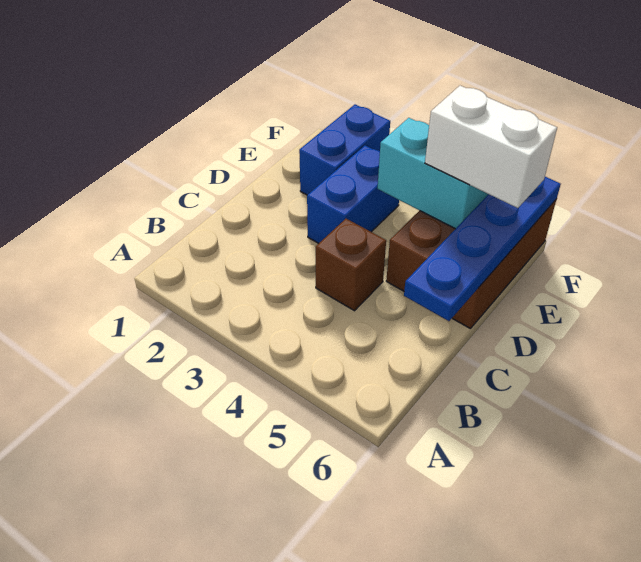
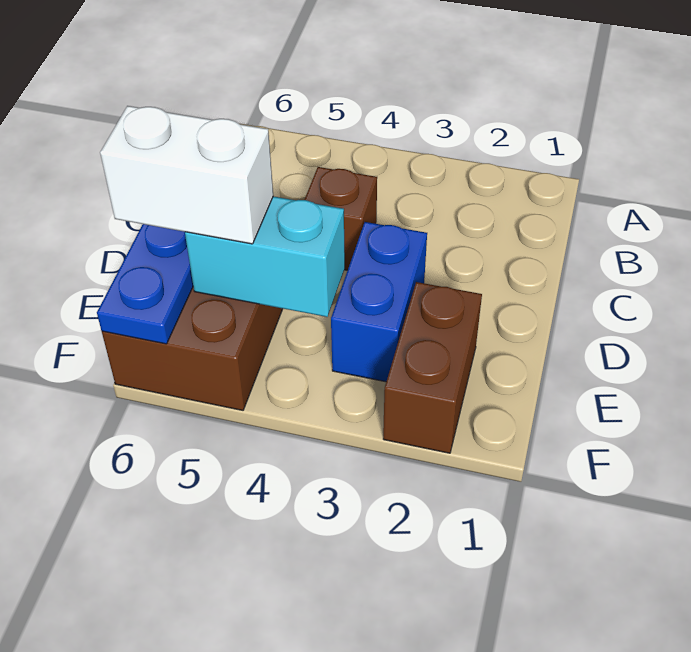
blue 1x2 brick [299,104,390,195] -> brown 1x2 brick [383,282,482,453]

